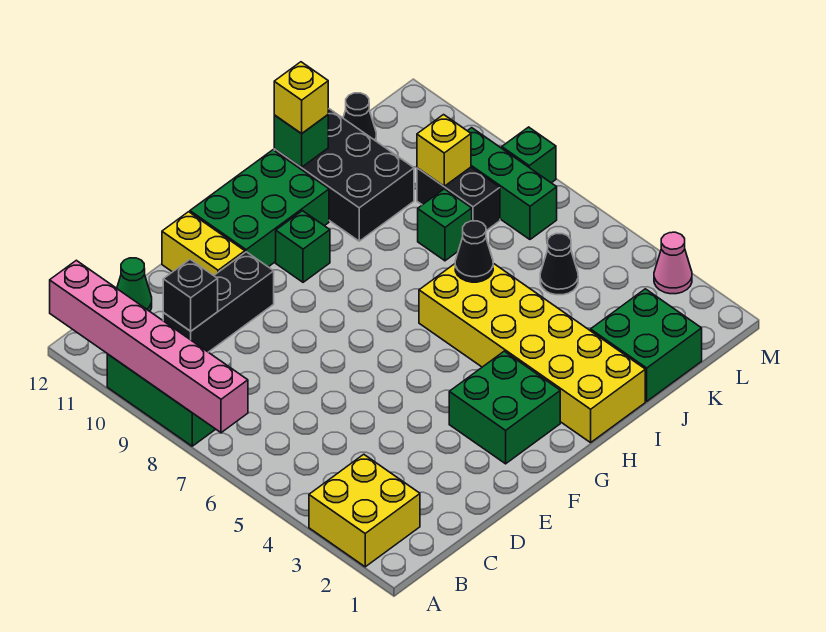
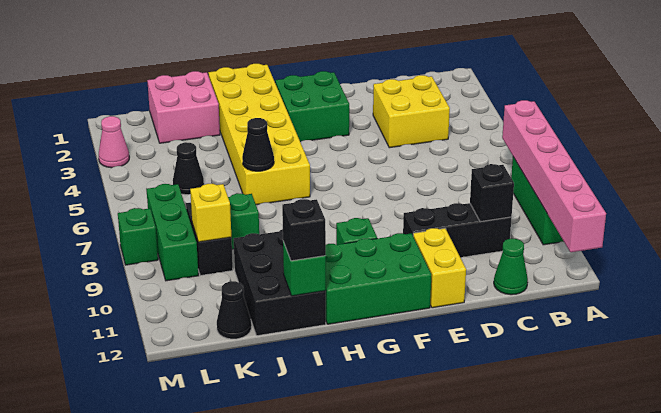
yellow 2x2 brick [309,454,420,567] -> yellow 2x2 brick moved to [373,75,450,148]
yellow 1x1 brick [274,62,328,134] -> black 1x1 brick [282,199,326,261]
green 2x2 brick [591,289,702,401] -> pink 2x2 brick [147,71,220,143]

